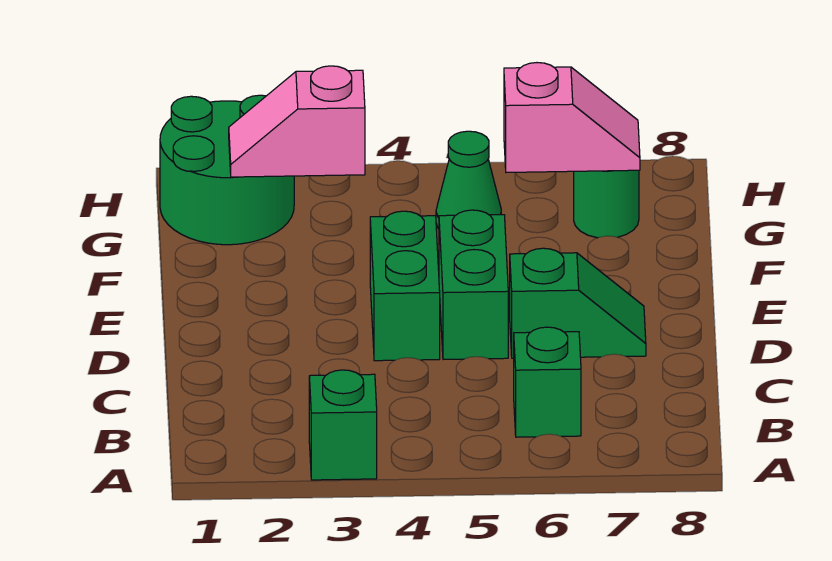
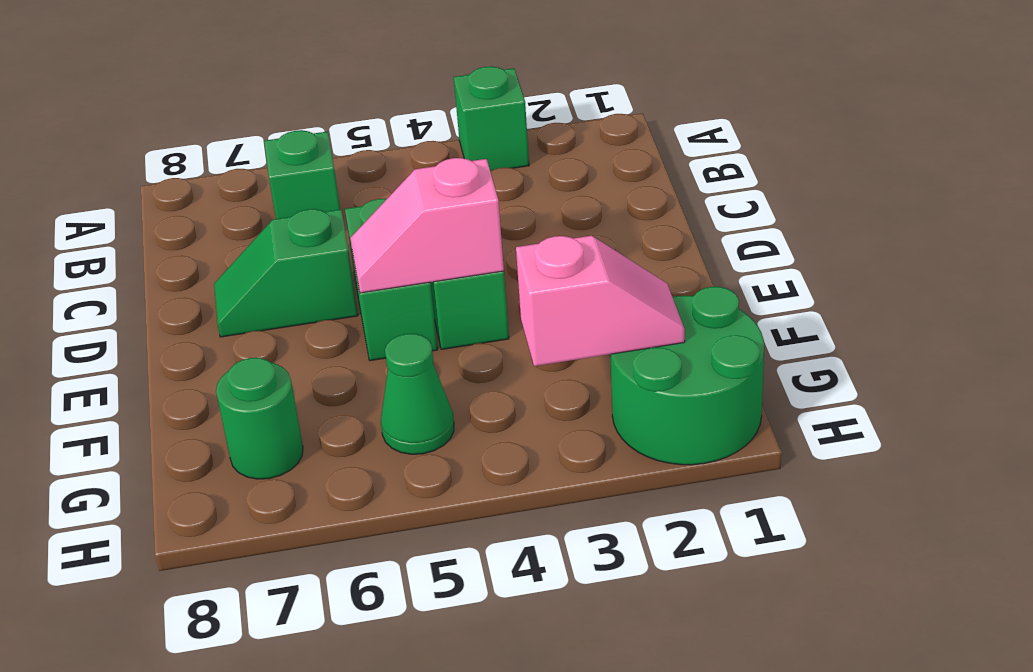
pink 1x2 slope [504,63,640,173] -> pink 1x2 slope moved to [351,158,504,293]

